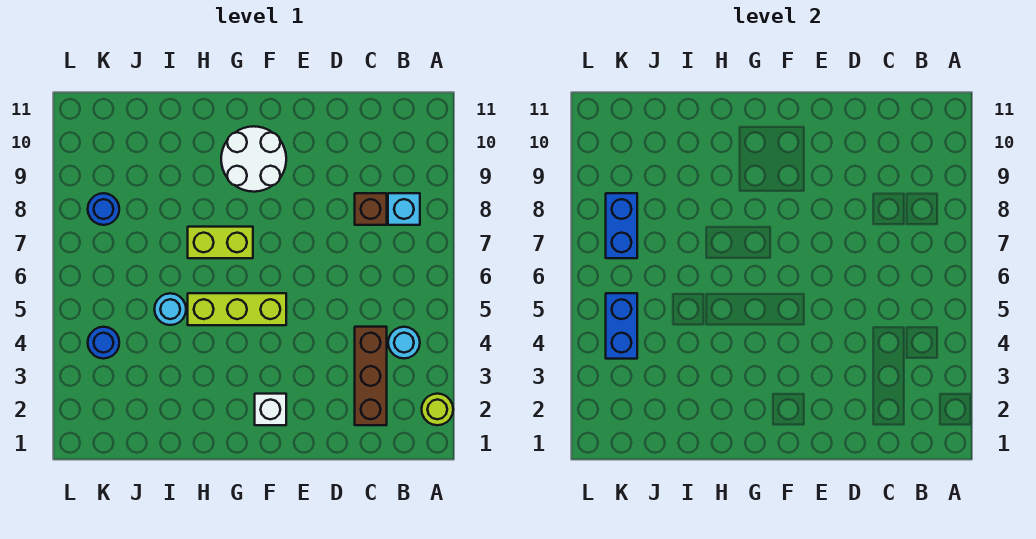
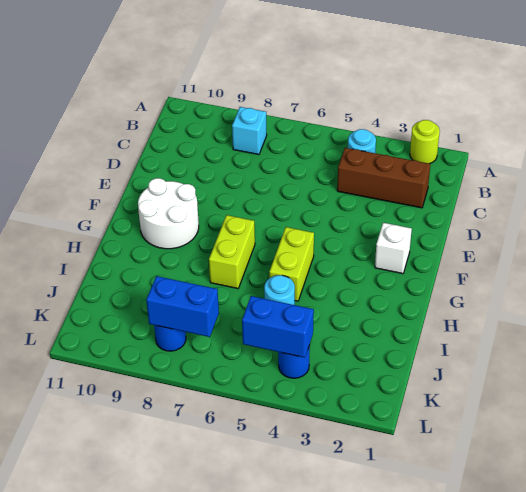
brown 1x1 brick [355,193,387,225] -> none
lime 1x3 brick [188,293,286,325] -> lime 1x2 brick [269,227,314,301]

